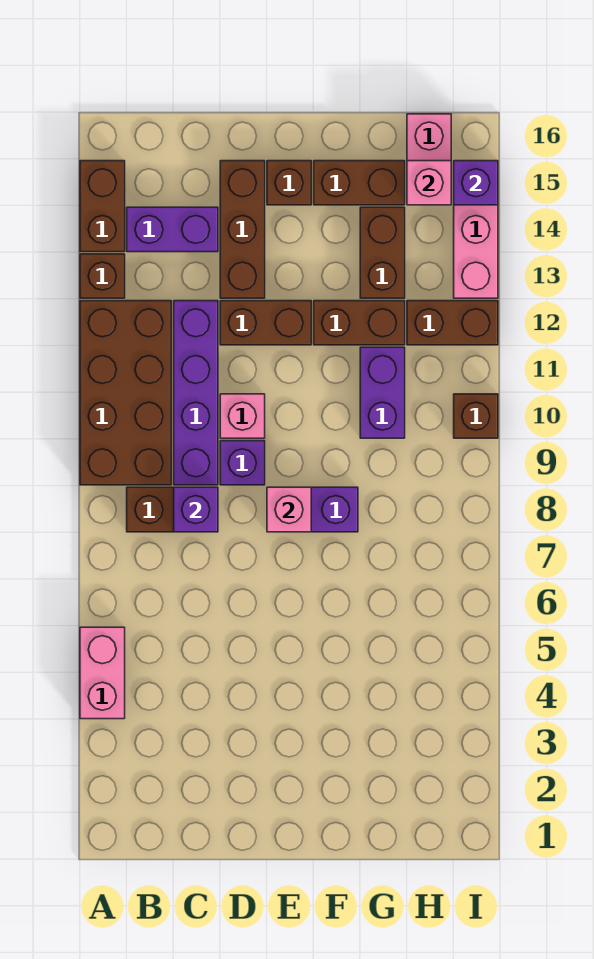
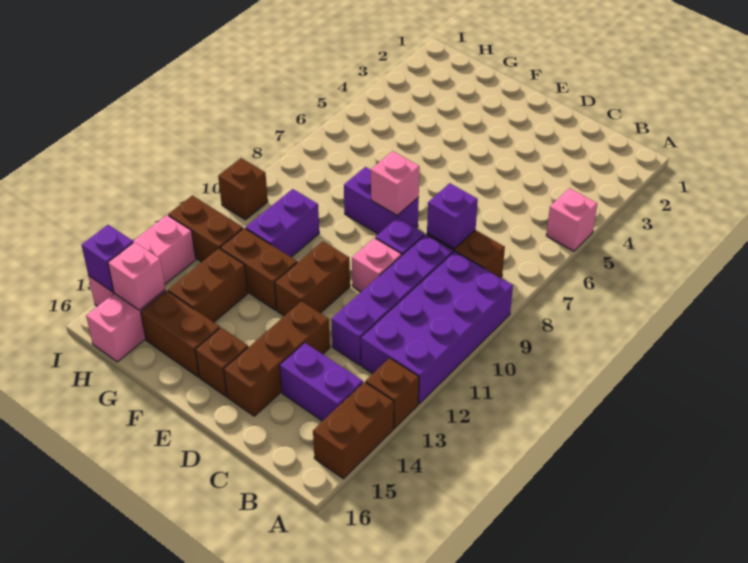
pink 1x2 brick [80,627,125,719] -> pink 1x1 brick [546,188,597,251]
brown 2x4 brick [80,301,171,485] -> purple 2x4 brick [361,251,513,404]
brown 1x2 brick [220,301,311,345] -> brown 1x2 brick turned to [275,242,350,316]

